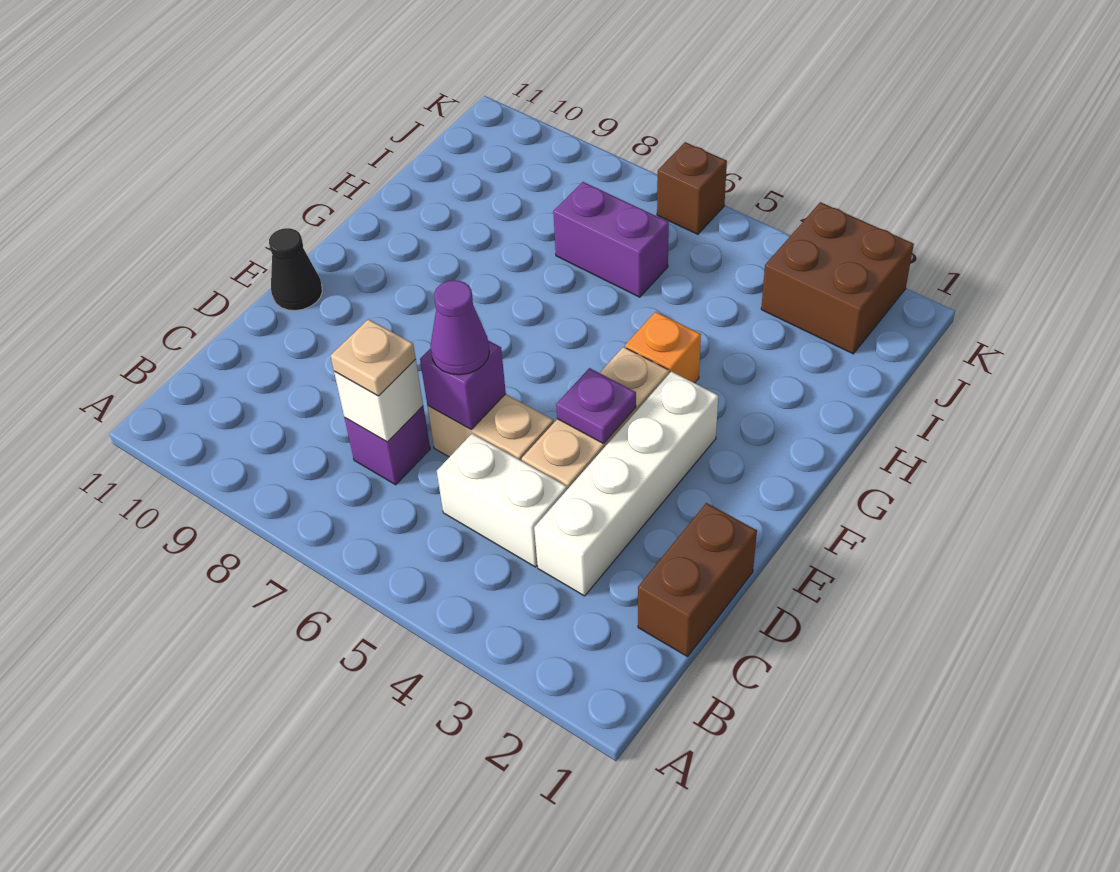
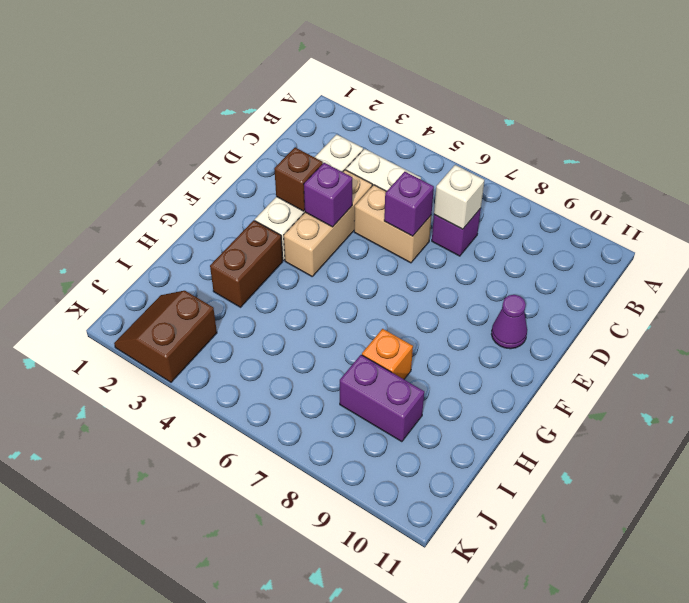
brown 1x2 brick [638,503,757,657] -> brown 1x2 brick moved to [210,220,283,307]
tan 1x1 plate [331,319,416,396] -> none
purple 1x1 cone [430,280,489,375] -> purple 1x1 cone moved to [491,295,527,349]
purple 1x1 plate [556,368,636,444] -> purple 1x1 brick [304,163,352,227]
black 1x1 cone [269,228,322,311] -> none
orange 1x1 brick [625,312,701,383] -> orange 1x1 brick moved to [362,329,413,379]
purple 1x2 brick [553,182,669,297] -> purple 1x2 brick moved to [340,355,424,442]
brown 2x2 brick [761,202,914,354] -> brown 2x2 slope [114,291,217,382]
brown 1x1 brick [657,142,727,234] -> brown 1x1 brick moved to [274,147,323,211]

